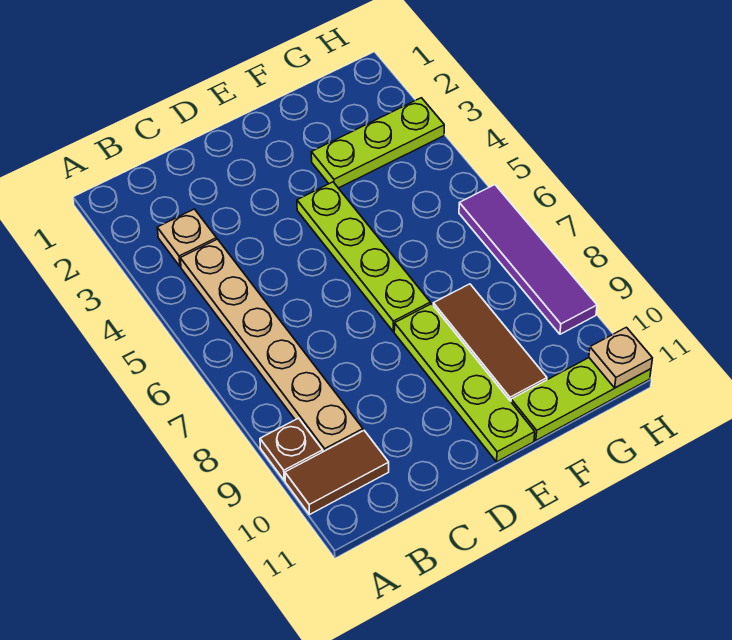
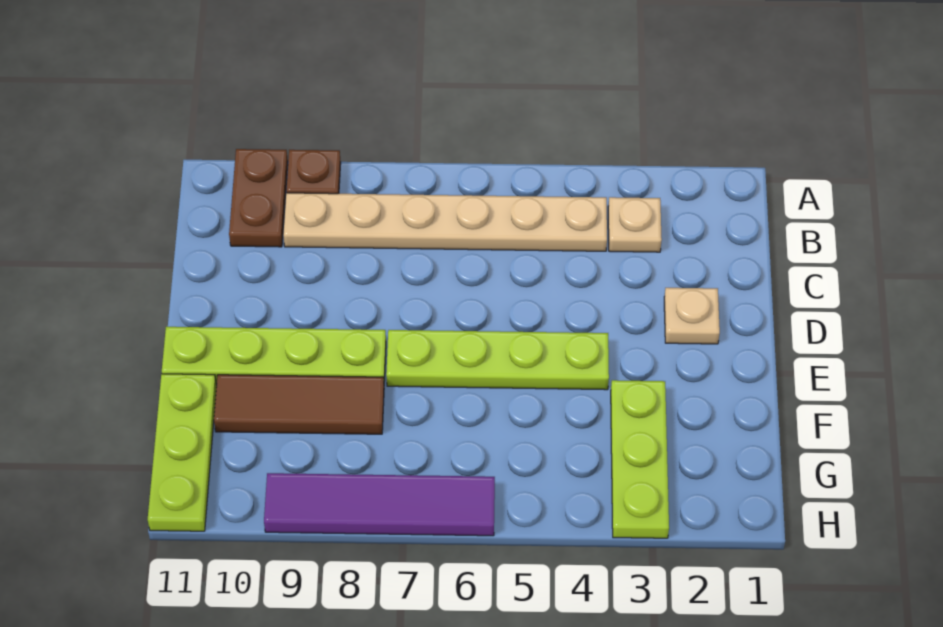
brown 1x2 tile [285,431,389,515] -> brown 1x2 plate [229,149,288,247]
tan 1x1 plate [589,327,652,388] -> tan 1x1 plate moved to [664,288,720,344]

